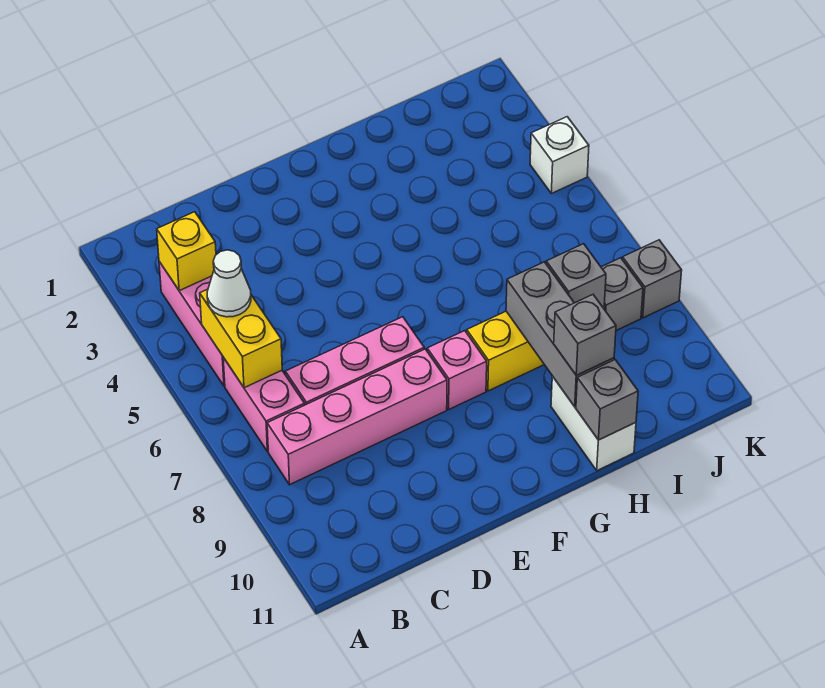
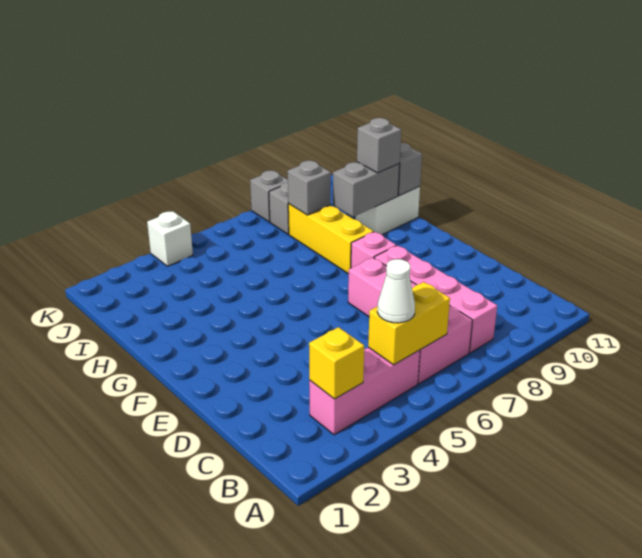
grey 1x3 brick [506,262,614,407] -> grey 1x2 brick [333,162,400,217]

